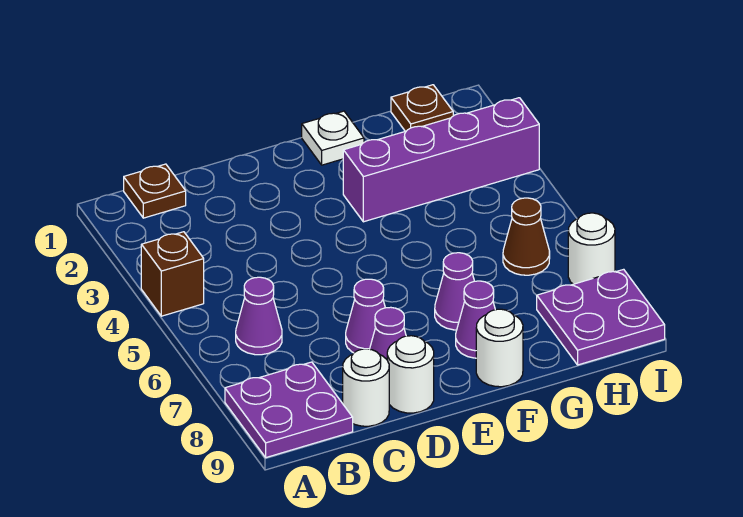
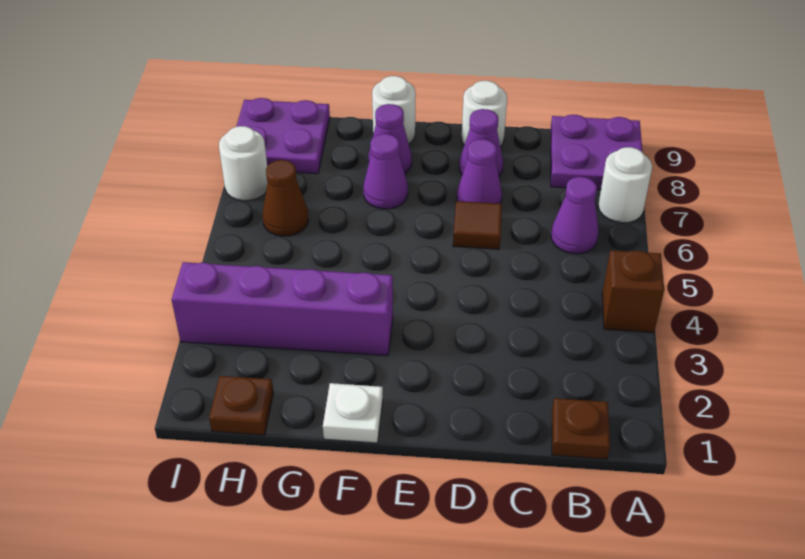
white 1x1 round brick [343,349,389,426] -> white 1x1 round brick moved to [598,147,652,223]
none -> brown 1x1 tile [453,201,502,249]

